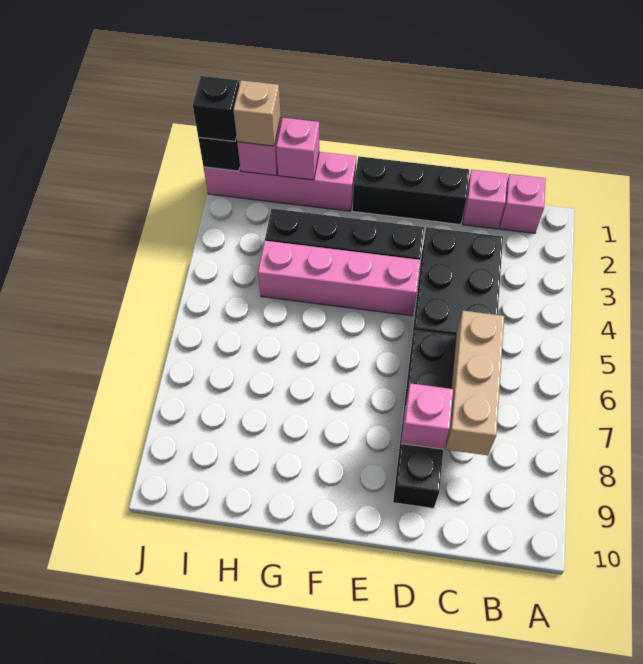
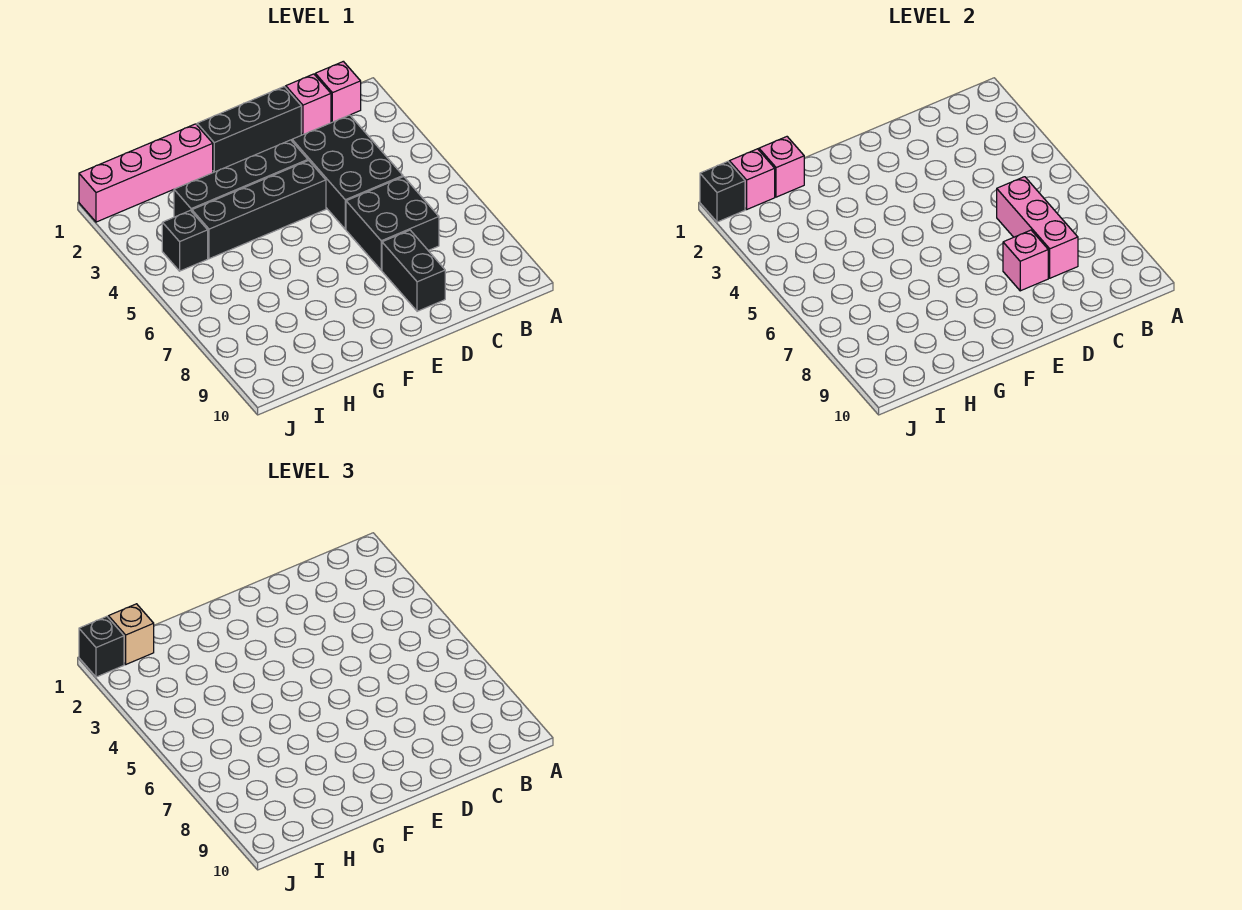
tan 1x3 brick [446,311,504,455] -> pink 1x3 brick [997,177,1078,278]
pink 1x4 brick [258,241,420,316] -> black 1x4 brick [192,161,326,259]
none -> black 1x1 brick [162,210,208,271]

